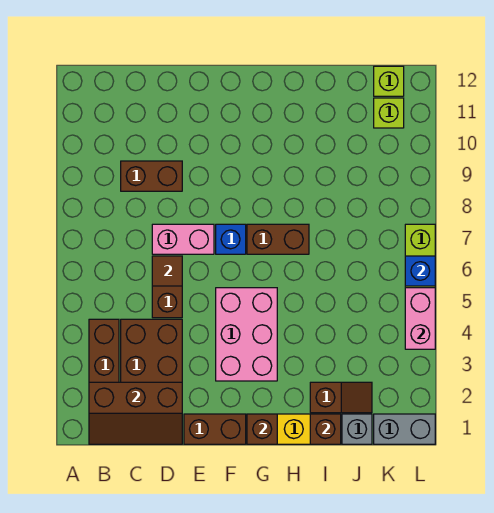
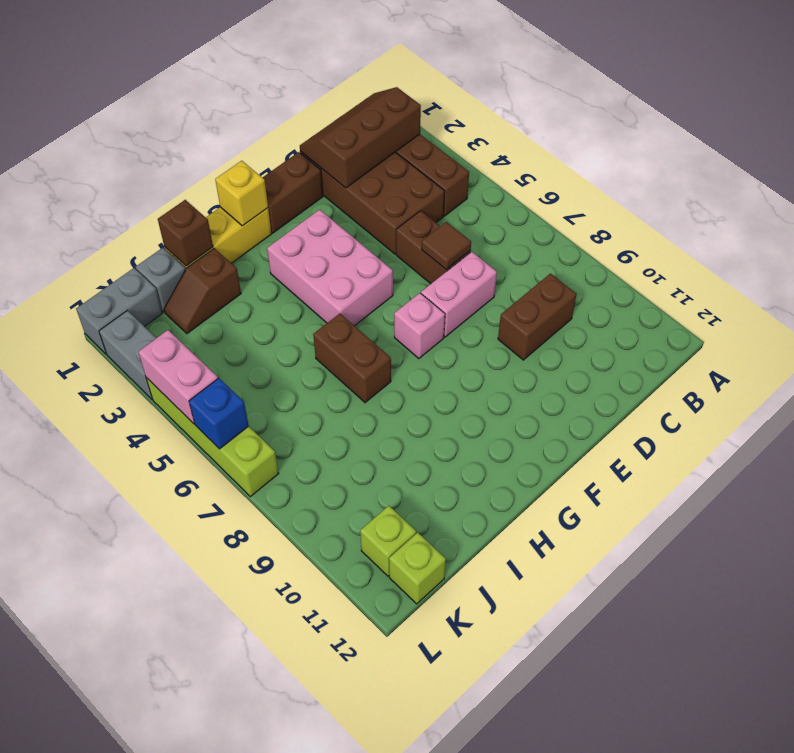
blue 1x1 brick [216,224,246,254] -> pink 1x1 brick [394,293,445,359]
brown 1x1 brick [247,414,277,444] -> yellow 1x1 brick [215,161,268,226]
brown 1x2 brick [247,224,309,254] -> brown 1x2 brick turned to [313,314,391,403]
none -> grey 1x2 brick [99,311,156,400]

